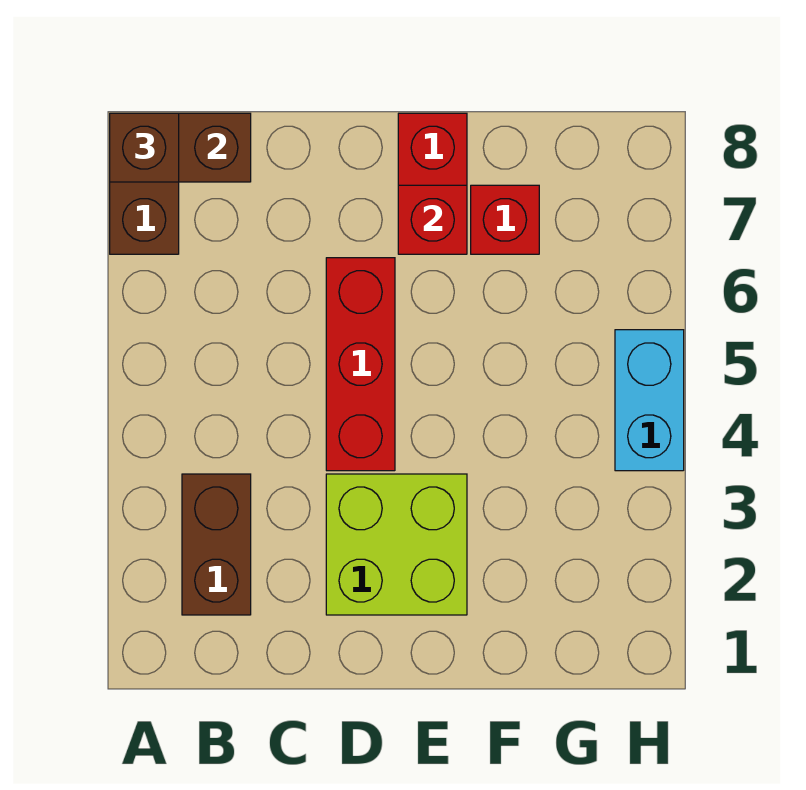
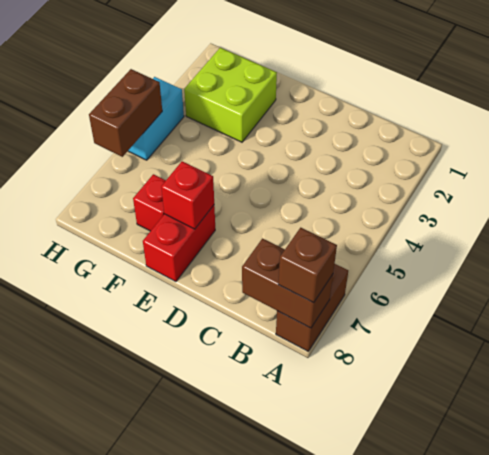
brown 1x2 brick [182,474,251,615] -> brown 1x2 brick moved to [89,69,162,157]
lime 2x2 brick [326,474,467,615] -> lime 2x2 brick moved to [184,48,277,142]
red 1x3 brick [326,258,395,471] -> none

